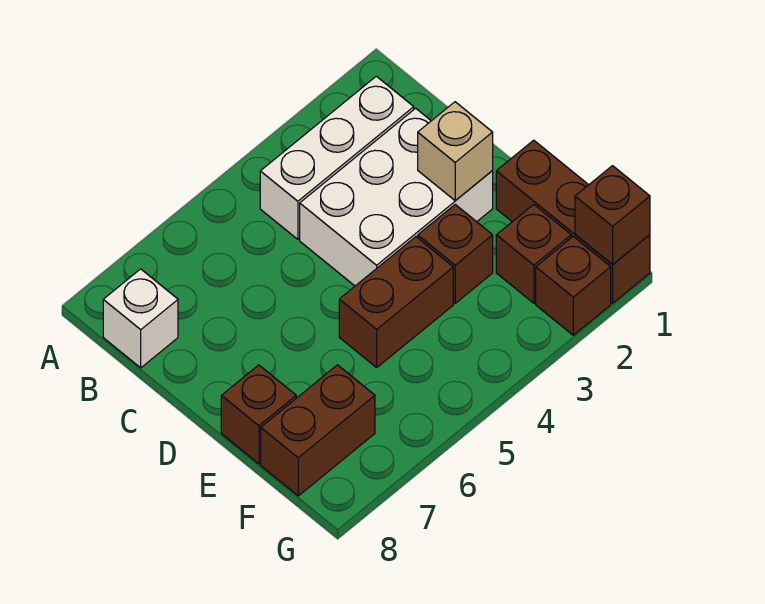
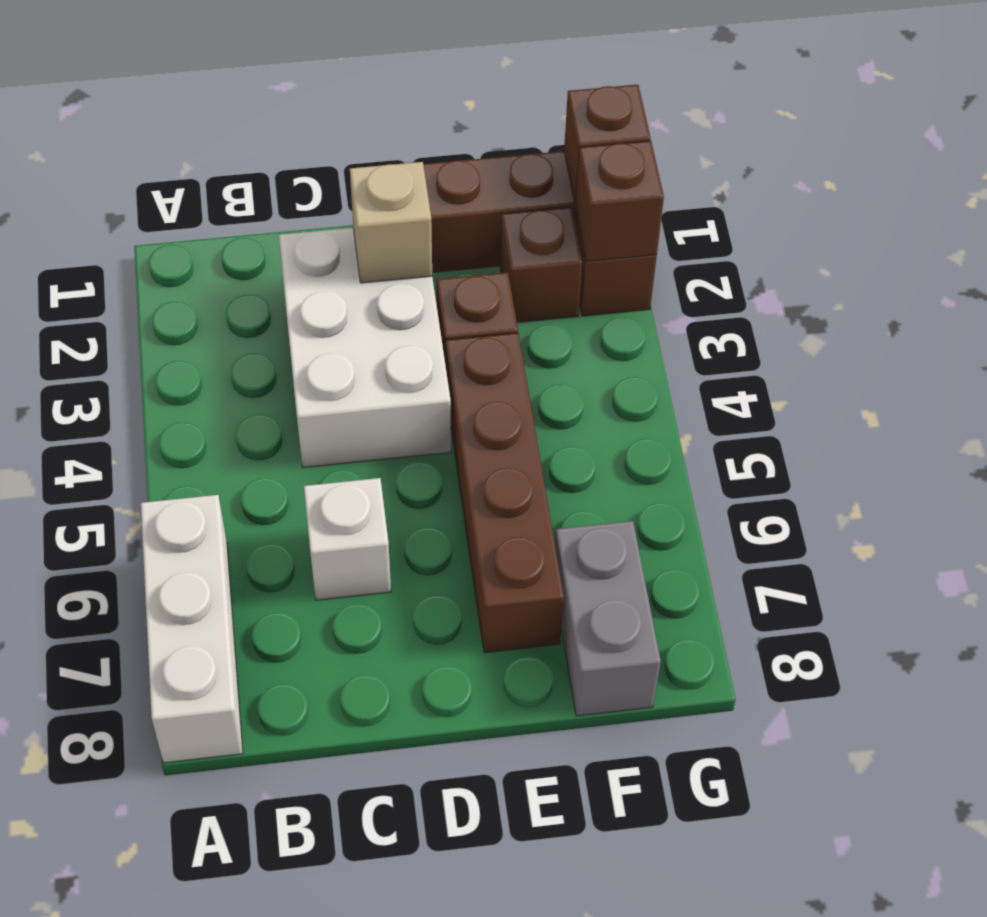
white 1x3 brick [260,76,414,239] -> white 1x3 brick moved to [141,495,243,763]
white 1x1 brick [103,269,178,368] -> white 1x1 brick moved to [304,478,391,600]
brown 1x2 brick [339,237,453,367] -> brown 1x4 brick [445,333,564,653]
brown 1x1 brick [221,365,296,464] -> brown 1x1 brick moved to [575,141,664,261]
brown 1x2 brick [261,365,375,496] -> grey 1x2 brick [555,521,661,716]

